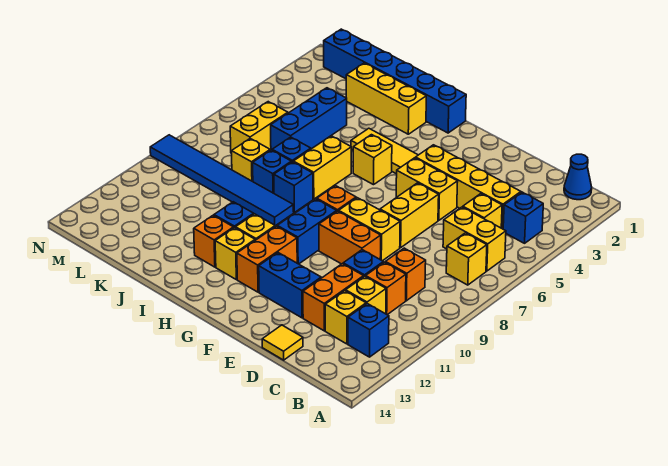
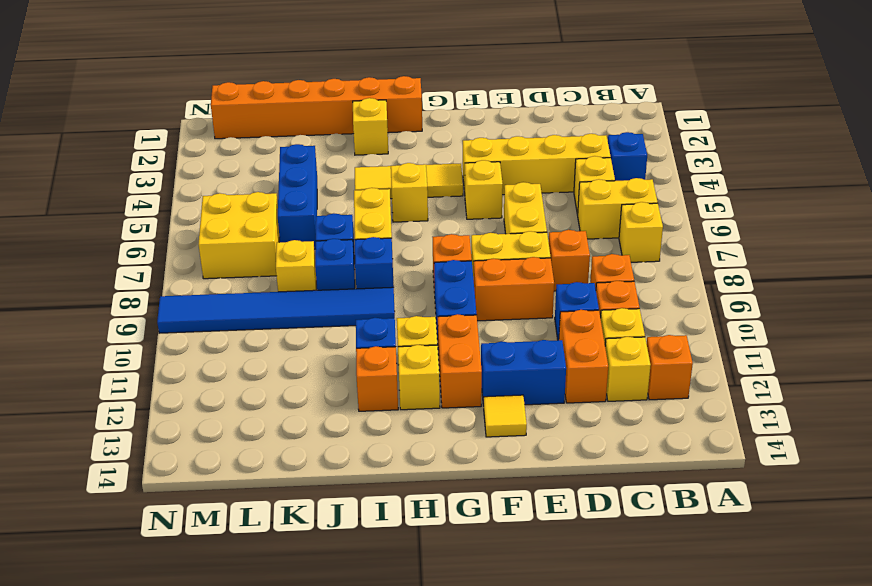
blue 1x1 cone [564,154,592,200] -> none
blue 1x1 brick [348,304,389,357] -> orange 1x1 brick [647,335,693,400]
none -> orange 1x1 brick [549,230,590,291]
yellow 1x1 tile [262,325,303,360] -> yellow 1x1 tile moved to [484,395,527,437]
yellow 1x2 brick [396,158,458,220] -> yellow 1x1 brick [465,160,503,219]
blue 1x6 brick [324,29,466,133] -> orange 1x6 brick [211,76,422,139]
yellow 1x3 brick [346,63,426,134] -> yellow 1x1 brick [353,98,388,155]
yellow 1x2 brick [230,102,288,153] -> yellow 2x2 brick [199,192,280,279]

